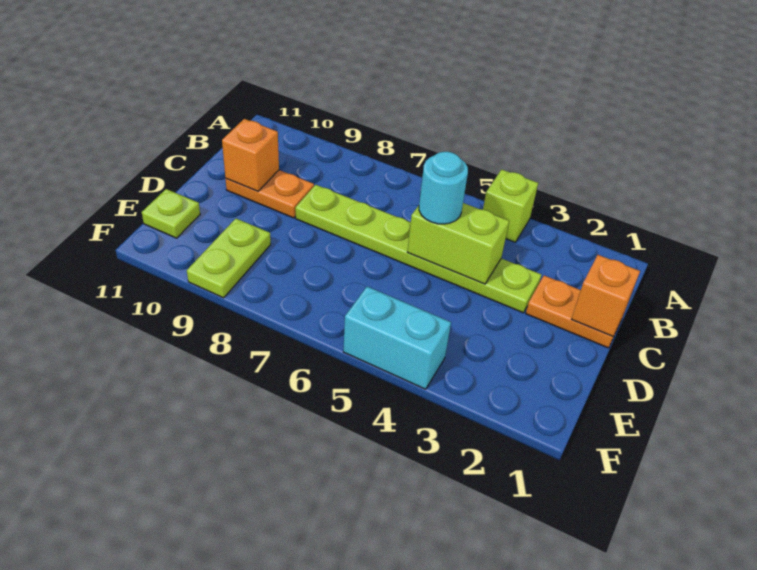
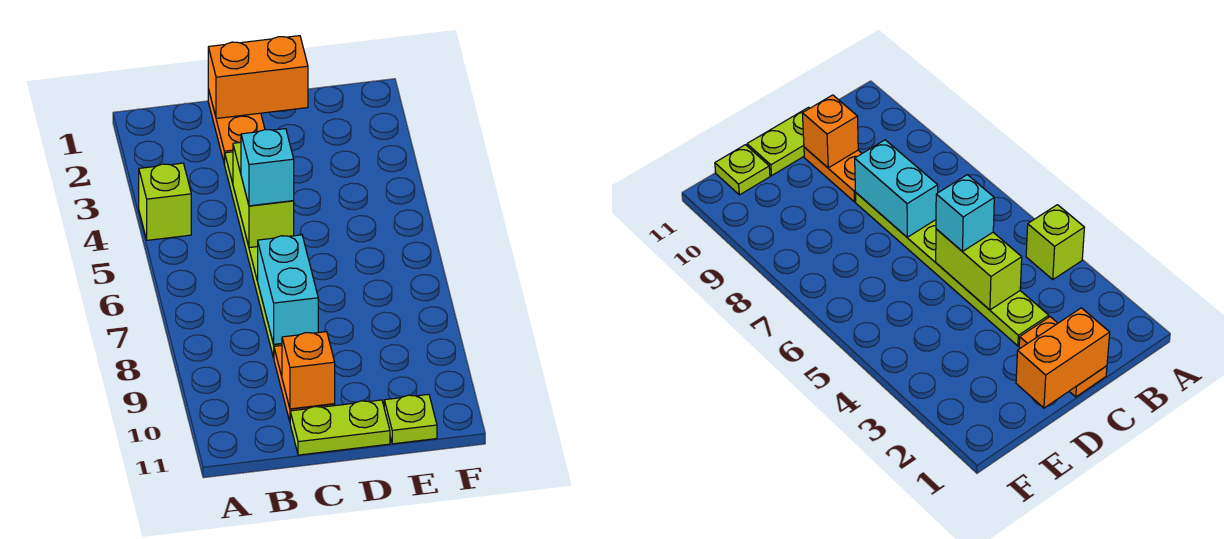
orange 1x1 brick [571,255,640,336] -> orange 1x2 brick [208,36,308,119]
cyan 1x1 round brick [419,152,468,224] -> cyan 1x1 brick [241,129,294,206]
lime 1x2 plate [187,219,271,298] -> lime 1x2 plate moved to [290,400,390,455]
cyan 1x2 brick [343,286,451,389] -> cyan 1x2 brick moved to [258,235,318,344]

